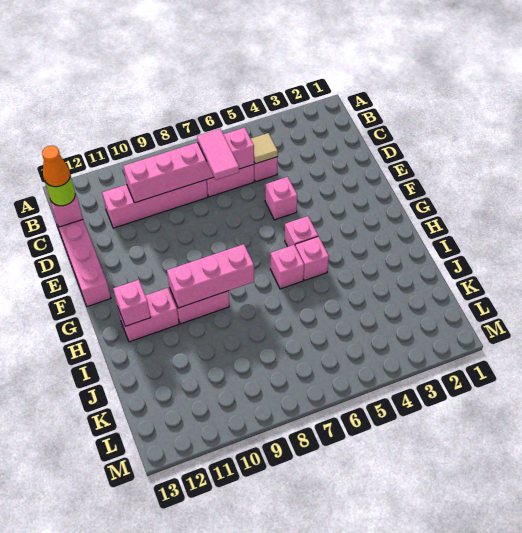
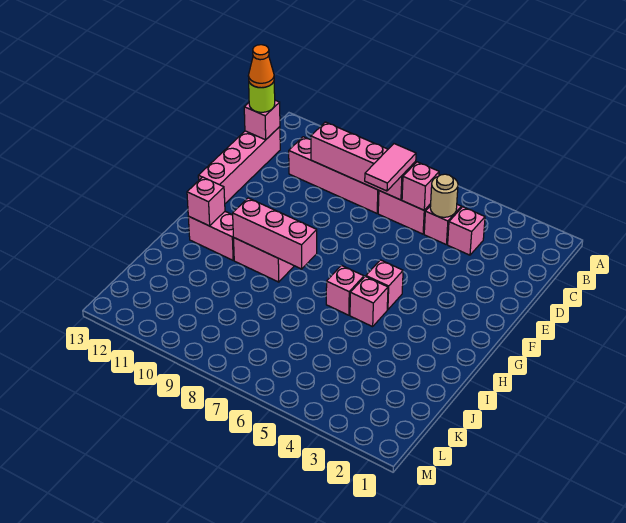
tan 1x1 tile [251,133,278,164] -> tan 1x1 round brick [430,174,458,217]
pink 1x1 brick [265,177,297,220] -> pink 1x1 brick moved to [448,207,485,255]

